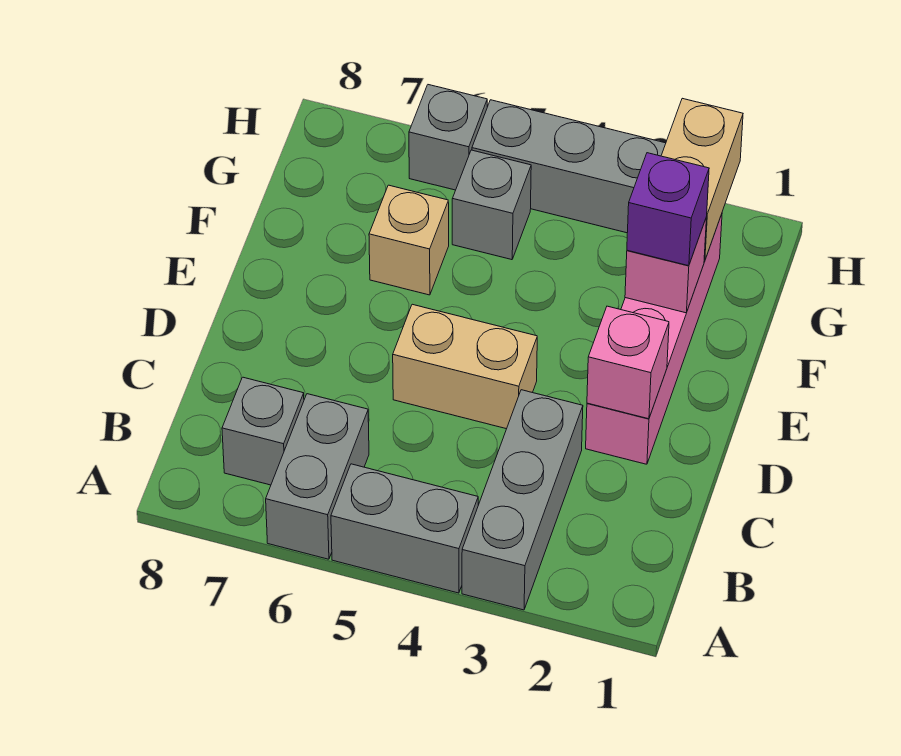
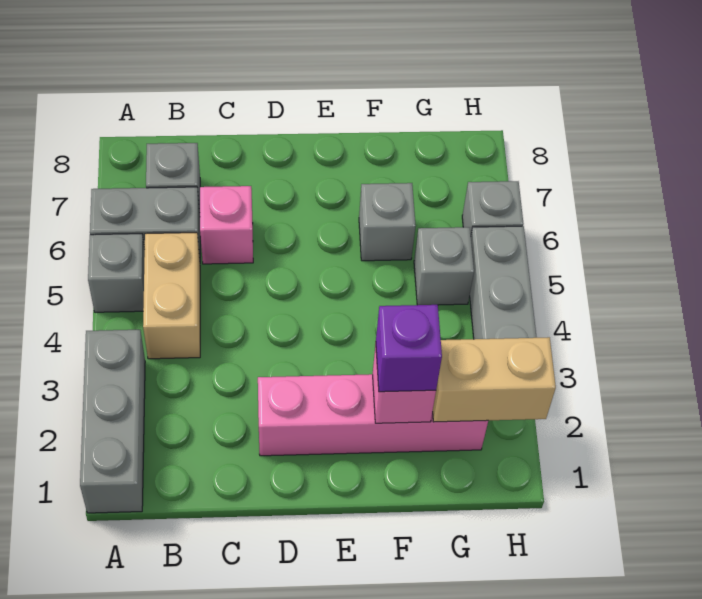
grey 1x3 brick [462,390,583,610] -> grey 1x3 brick turned to [80,330,145,513]
grey 1x2 brick [331,464,478,593] -> grey 1x1 brick [88,234,145,312]
pink 1x1 brick [587,306,669,419] -> pink 1x1 brick moved to [200,186,253,264]
tan 1x2 brick [393,304,537,429] -> tan 1x2 brick moved to [143,233,200,359]
tan 1x1 brick [369,185,449,295] -> grey 1x1 brick [359,183,416,261]

